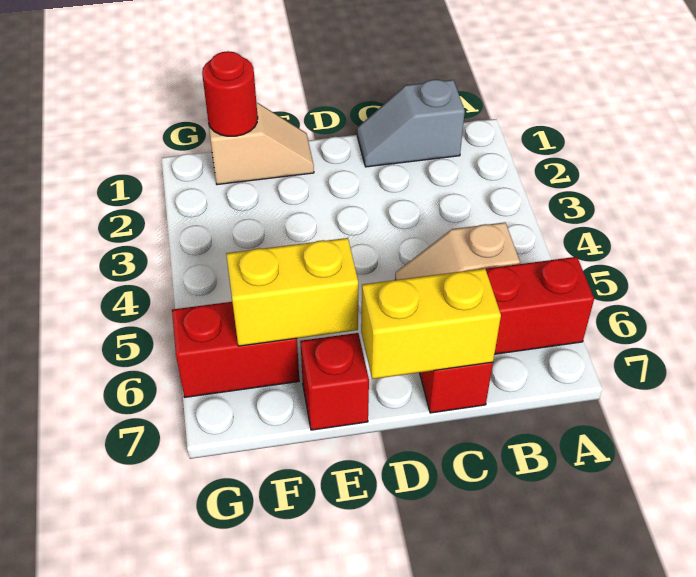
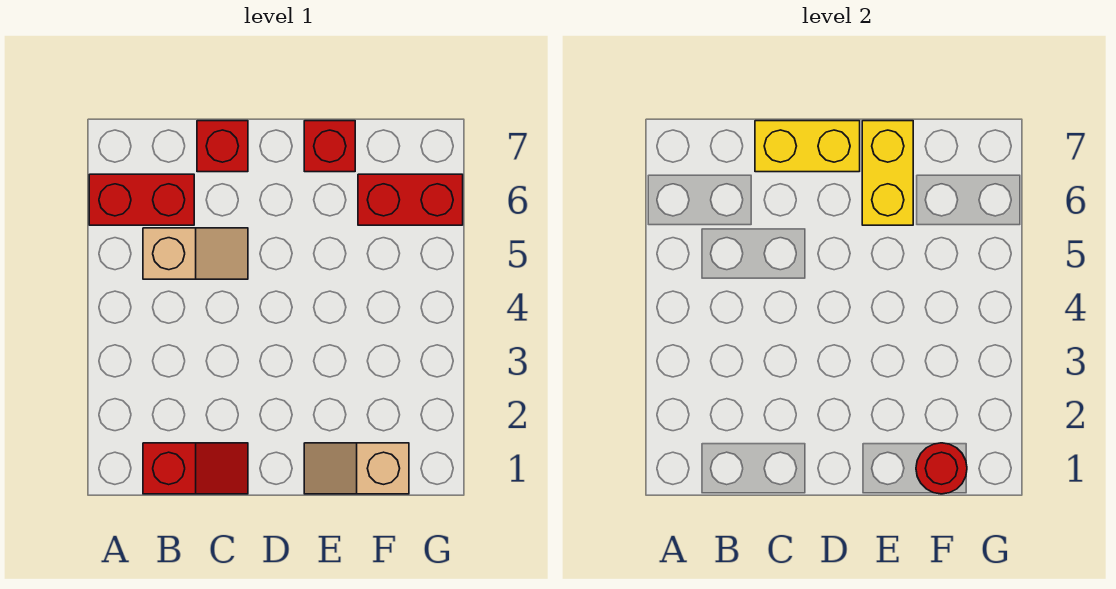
grey 1x2 slope [357,79,465,167] -> red 1x2 slope [143,443,248,494]
yellow 1x2 brick [226,238,358,346] -> yellow 1x2 brick turned to [862,121,913,225]

